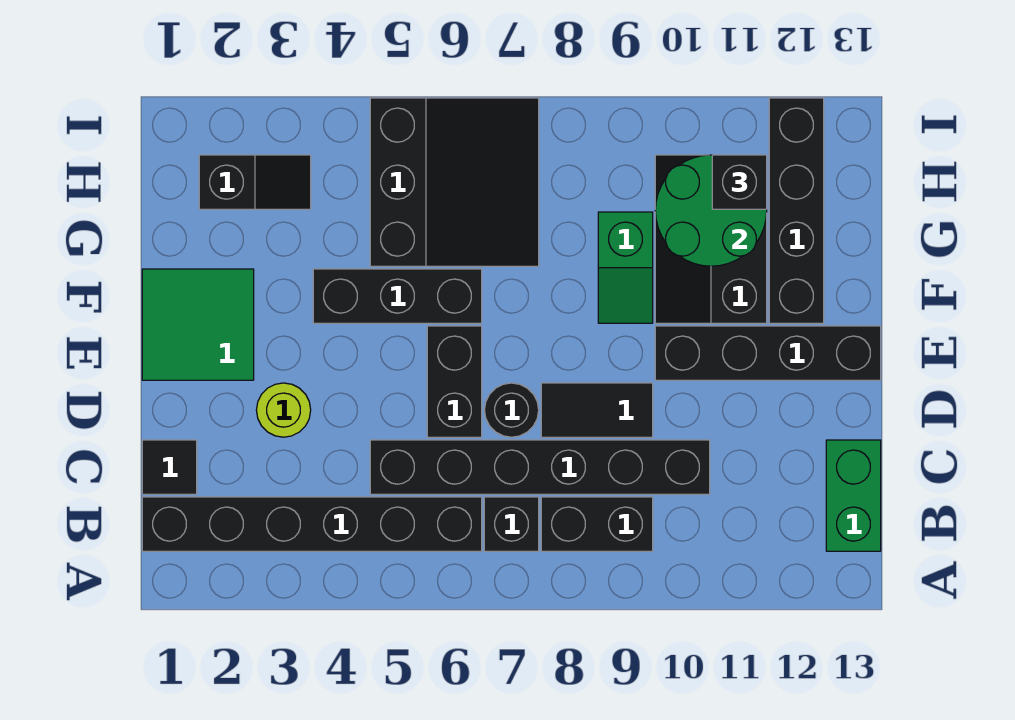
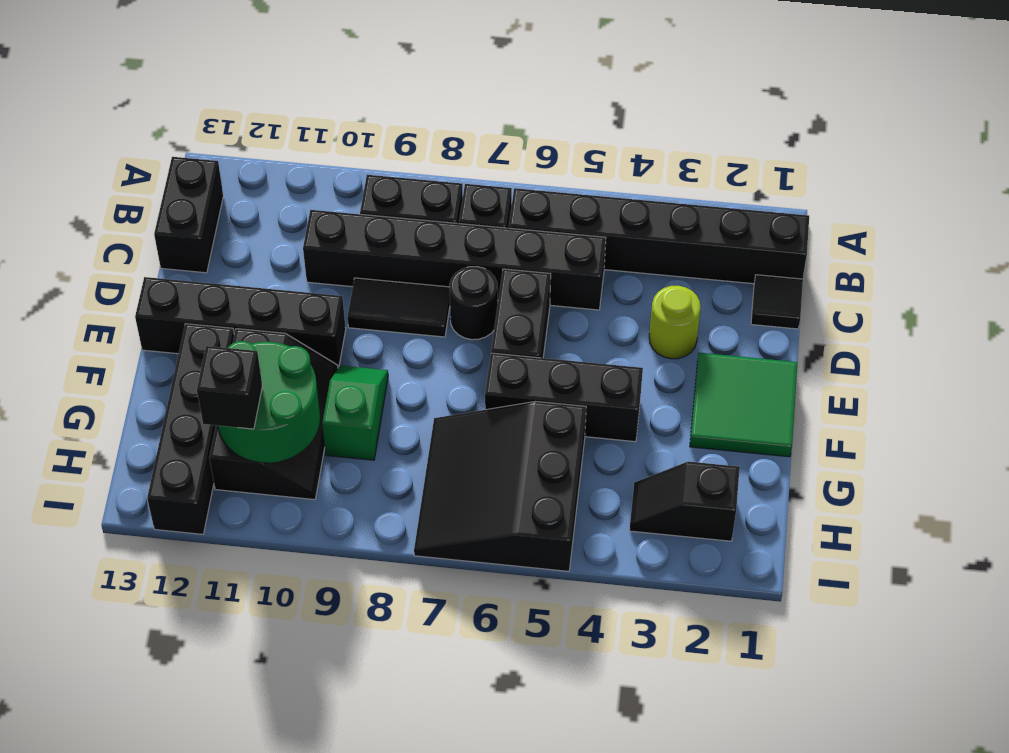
green 1x2 brick [826,440,881,551] -> black 1x2 brick [154,157,223,273]

